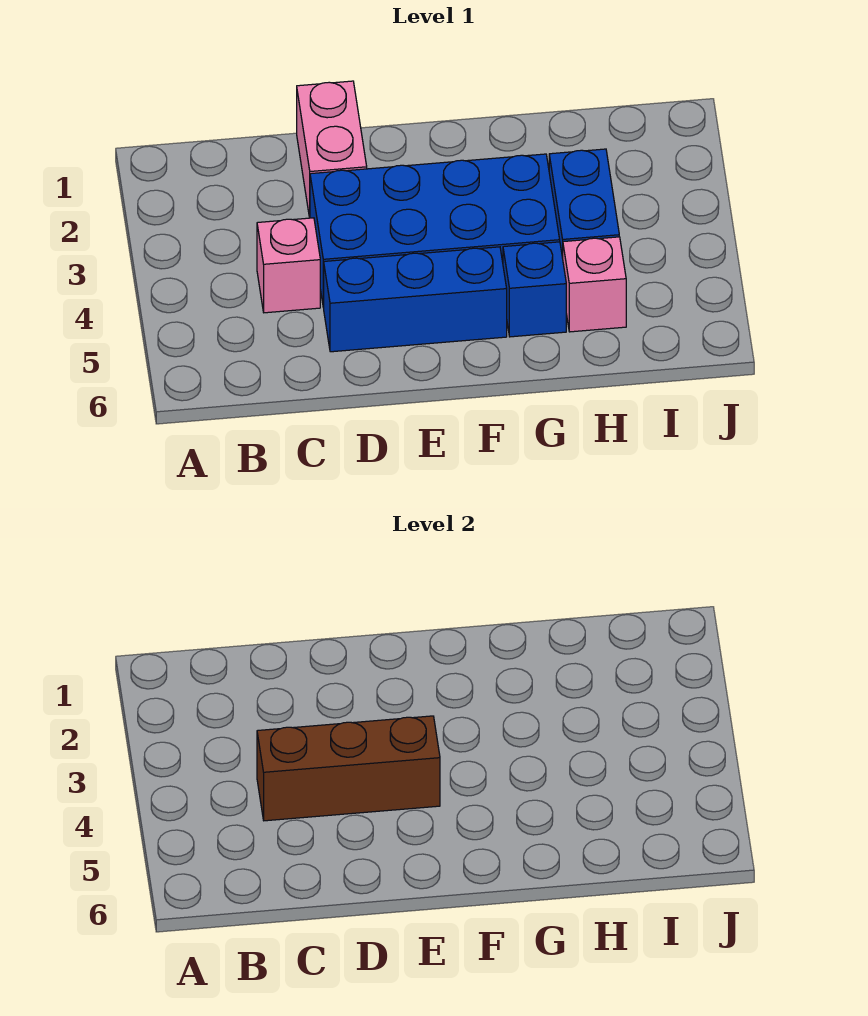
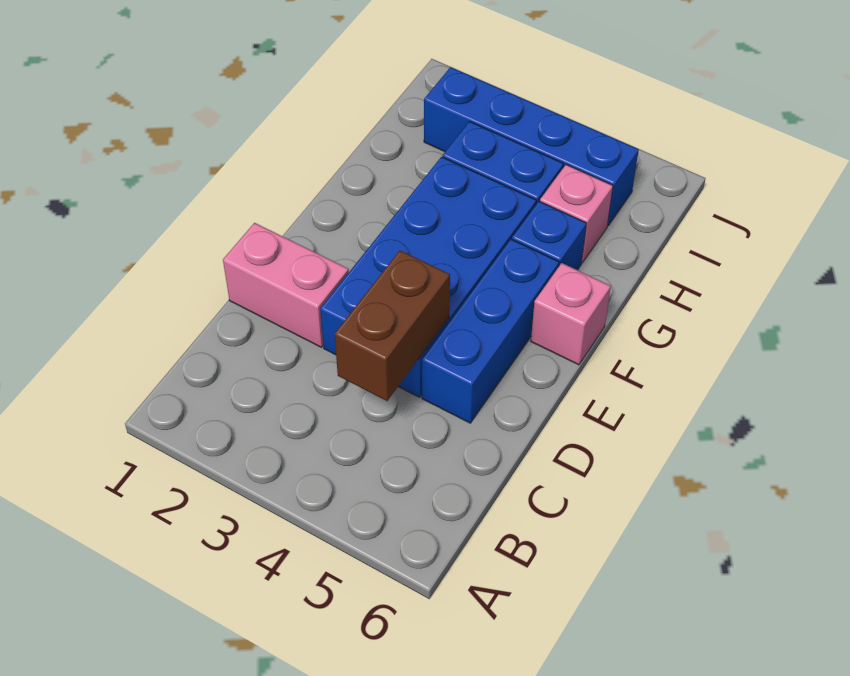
pink 1x1 brick [257,218,320,313] -> pink 1x1 brick moved to [531,263,611,365]
brown 1x3 brick [257,716,440,821] -> brown 1x2 brick [335,250,450,401]
none -> blue 1x4 brick [424,67,639,226]

